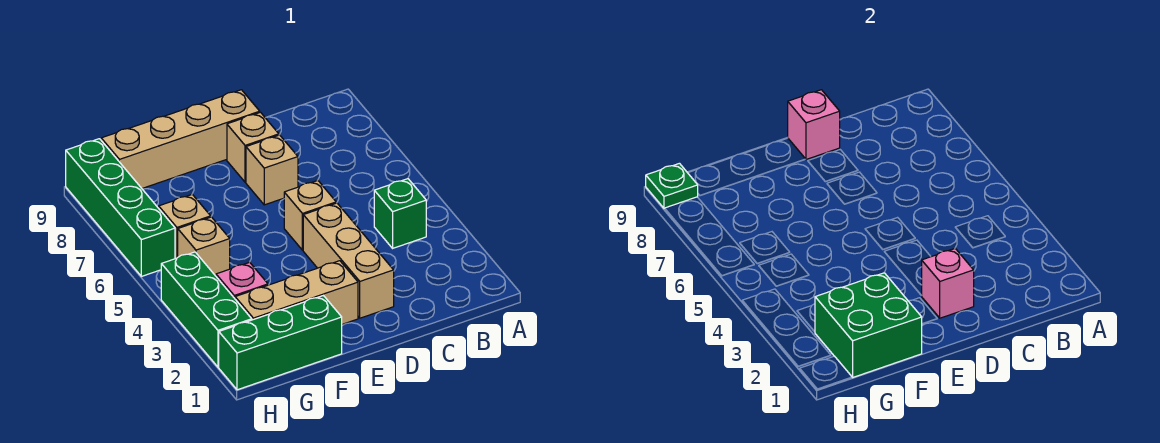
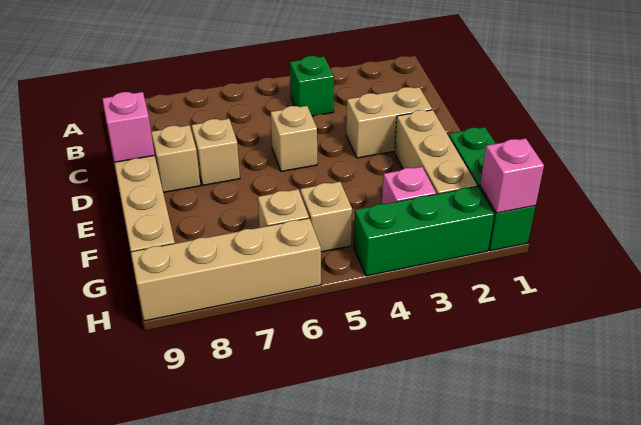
tan 1x3 brick [303,203,394,318] -> tan 1x2 brick [346,87,432,158]
pink 1x1 brick [921,248,974,318] -> pink 1x1 brick moved to [480,138,544,213]
green 2x2 brick [815,273,922,377] -> none
green 1x4 brick [66,139,175,276] -> tan 1x4 brick [131,218,321,321]
green 1x1 plate [646,163,698,208] -> none

